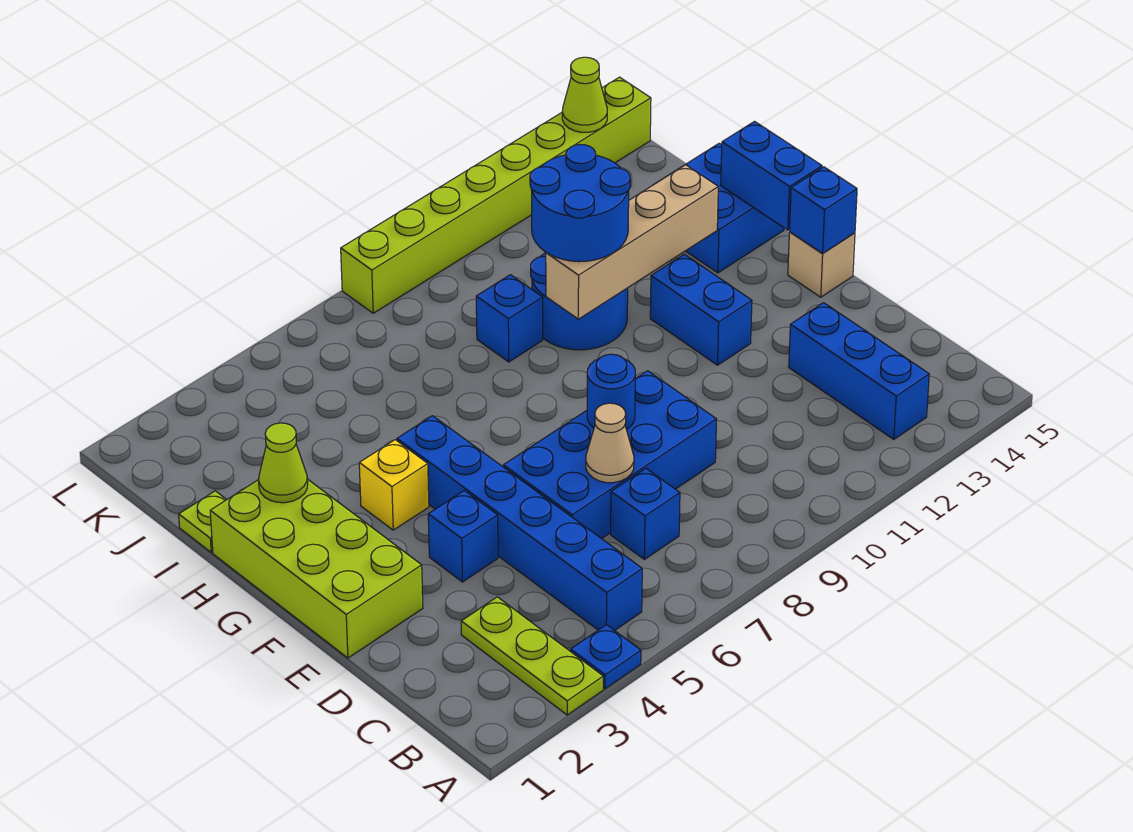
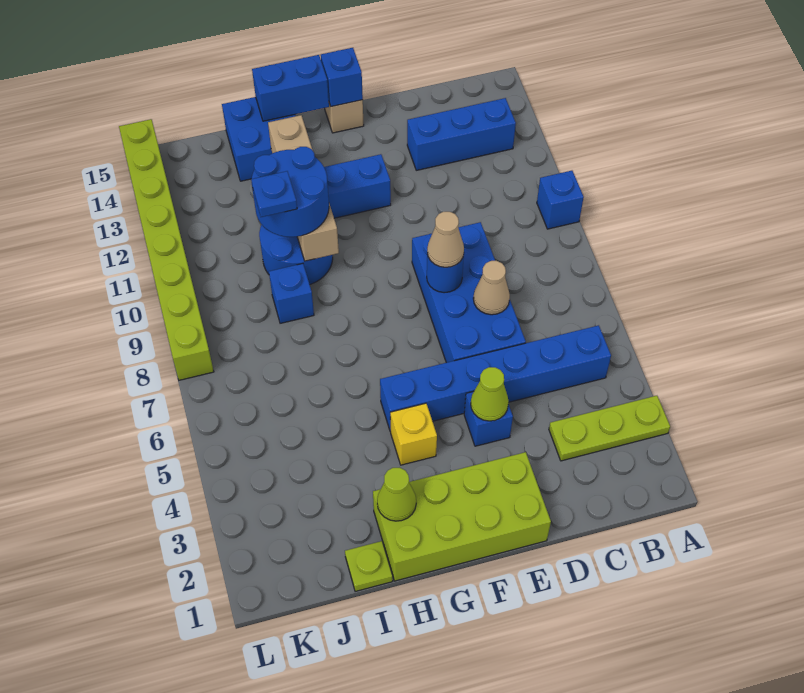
blue 1x1 plate [571,625,641,689] -> blue 1x1 plate moved to [251,171,297,217]
blue 1x1 brick [611,468,680,559] -> blue 1x1 brick moved to [537,171,584,229]
none -> tan 1x1 cone [427,212,464,267]
lime 1x1 cone [562,57,607,132] -> lime 1x1 cone moved to [471,367,509,421]

